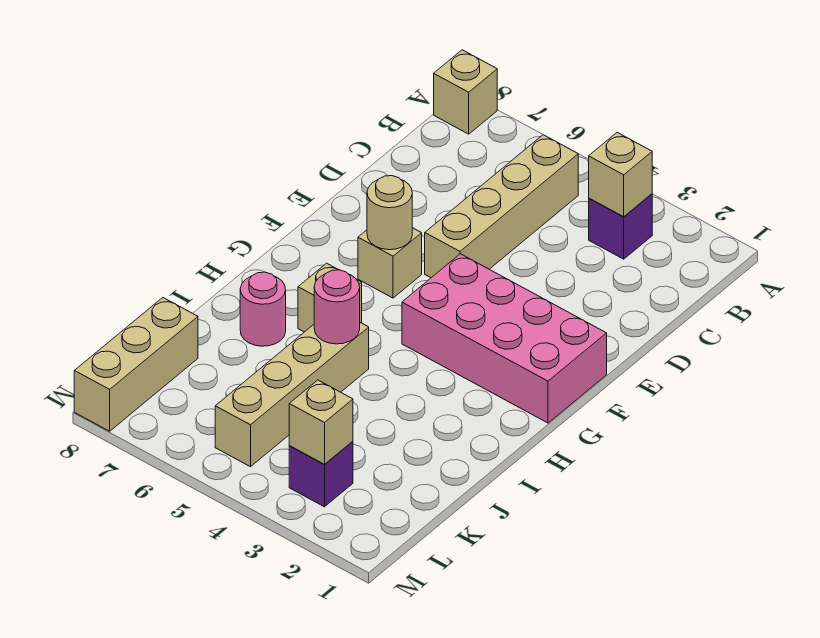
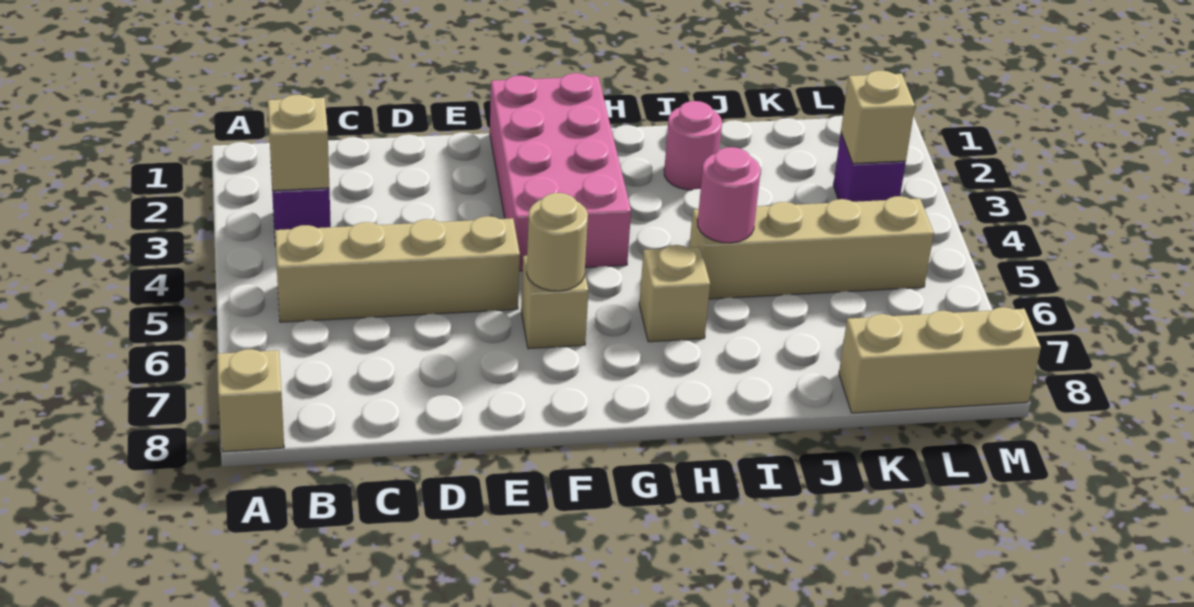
pink 1x1 round brick [240,272,286,346] -> pink 1x1 round brick moved to [664,101,722,190]

